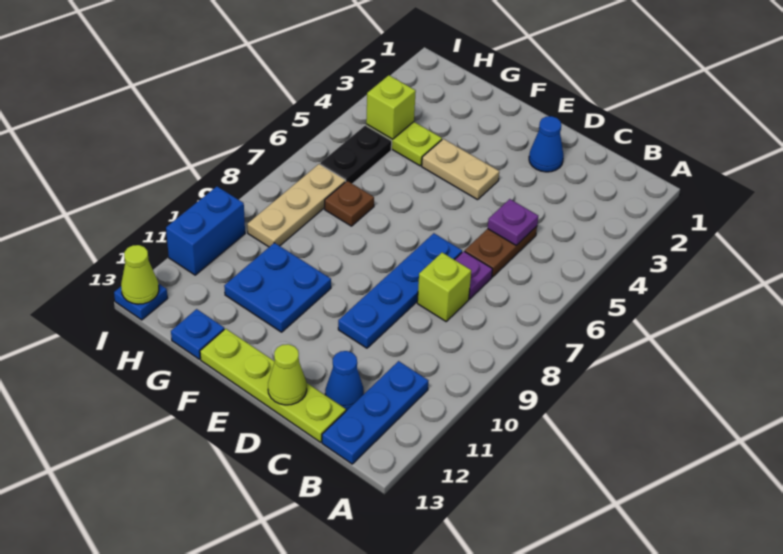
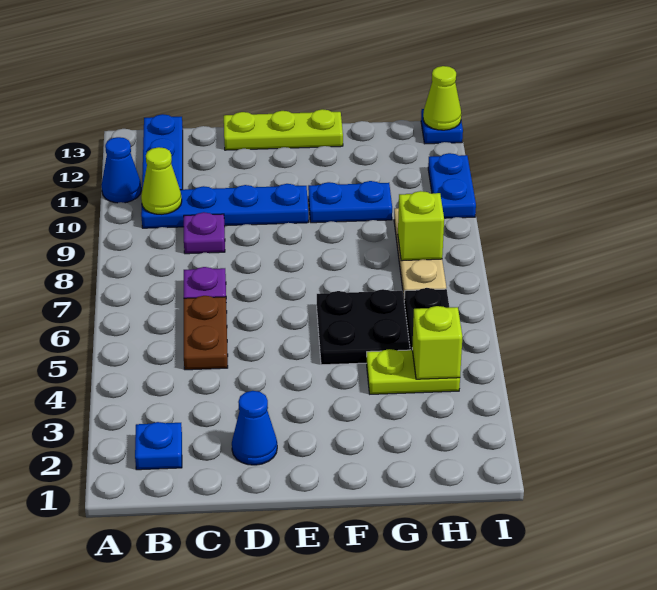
purple 1x1 plate [488,199,538,245] -> purple 1x1 plate moved to [184,212,225,254]
lime 1x1 brick [417,253,471,321] -> lime 1x1 brick moved to [398,191,444,261]
blue 1x1 cone [325,351,364,411] -> blue 1x1 cone moved to [102,137,141,203]
lime 1x4 plate [200,329,346,442] -> lime 1x3 plate [224,109,343,150]
blue 1x4 plate [338,233,462,348] -> blue 1x4 plate turned to [141,184,308,228]
lime 1x1 cone [268,344,307,405] -> lime 1x1 cone moved to [141,147,182,214]
tan 1x2 plate [422,139,499,200] -> none
none -> black 2x2 plate [317,289,410,365]
blue 2x2 plate [224,243,331,332] -> blue 1x2 plate [308,181,392,223]
brown 1x1 plate [325,181,374,226] -> none
blue 1x1 plate [171,309,224,359] -> blue 1x1 plate moved to [135,422,182,470]
blue 1x2 brick [166,187,245,275] -> blue 1x2 plate [428,153,476,218]

